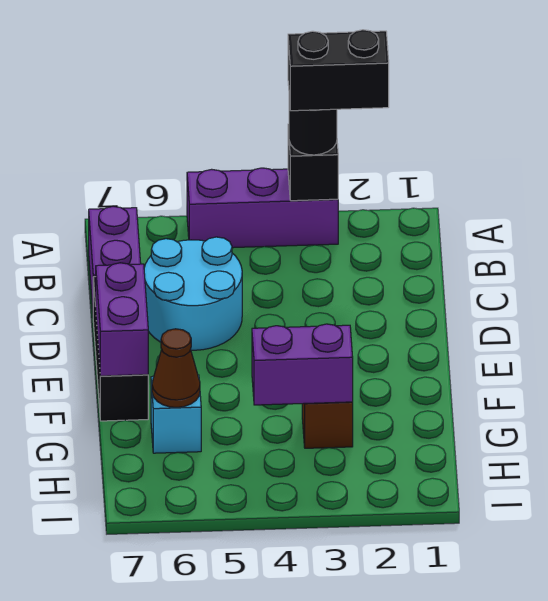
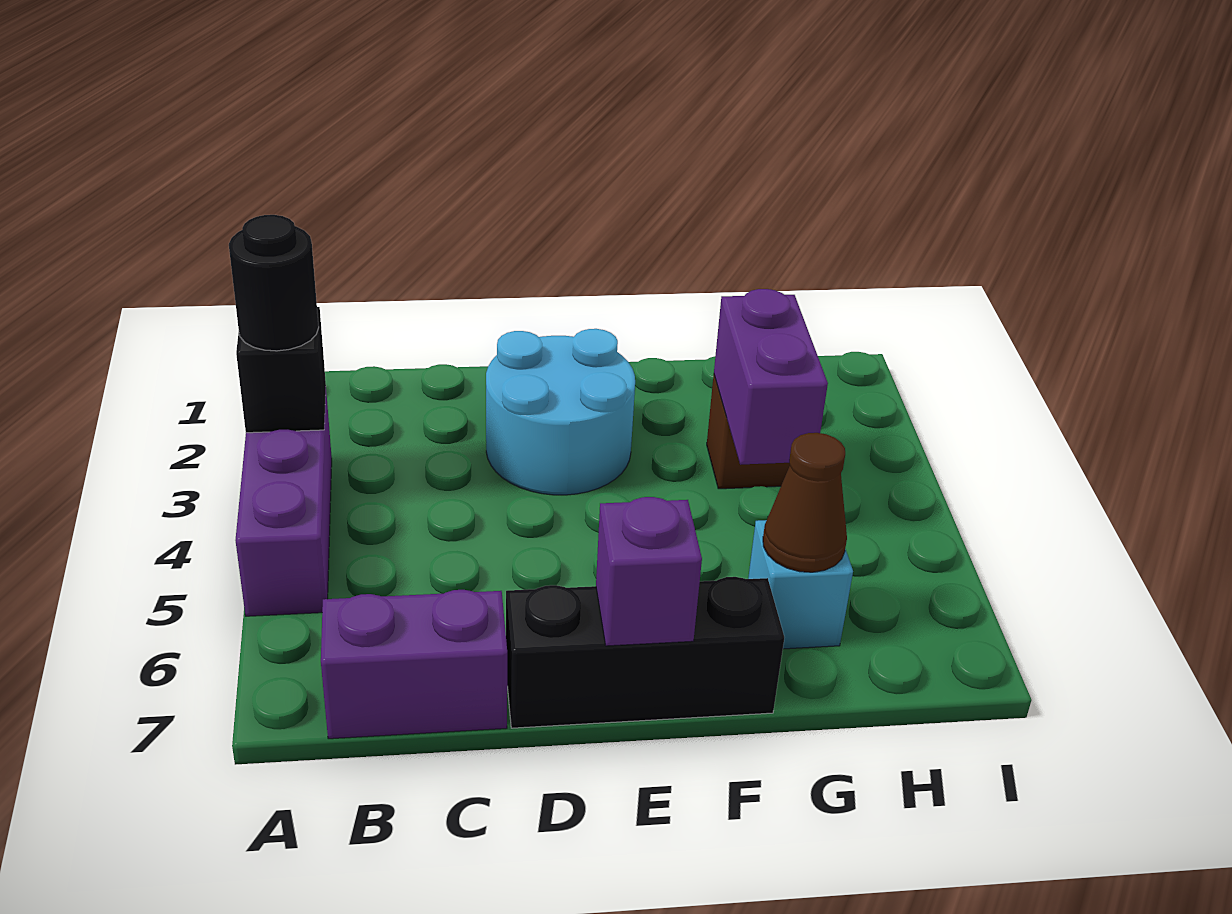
black 1x2 brick [288,30,389,111] -> none
cyan 2x2 round brick [144,237,242,350] -> cyan 2x2 round brick moved to [486,329,635,495]
purple 1x2 brick [96,263,148,376] -> purple 1x1 brick [596,497,702,646]

